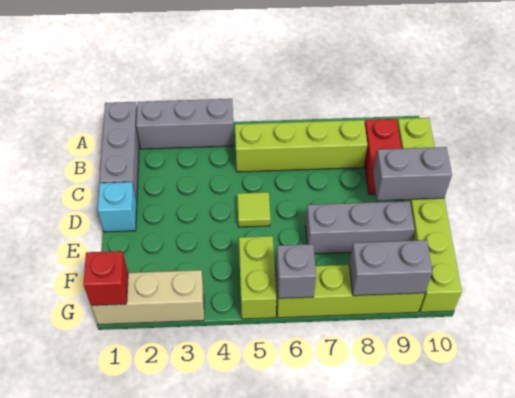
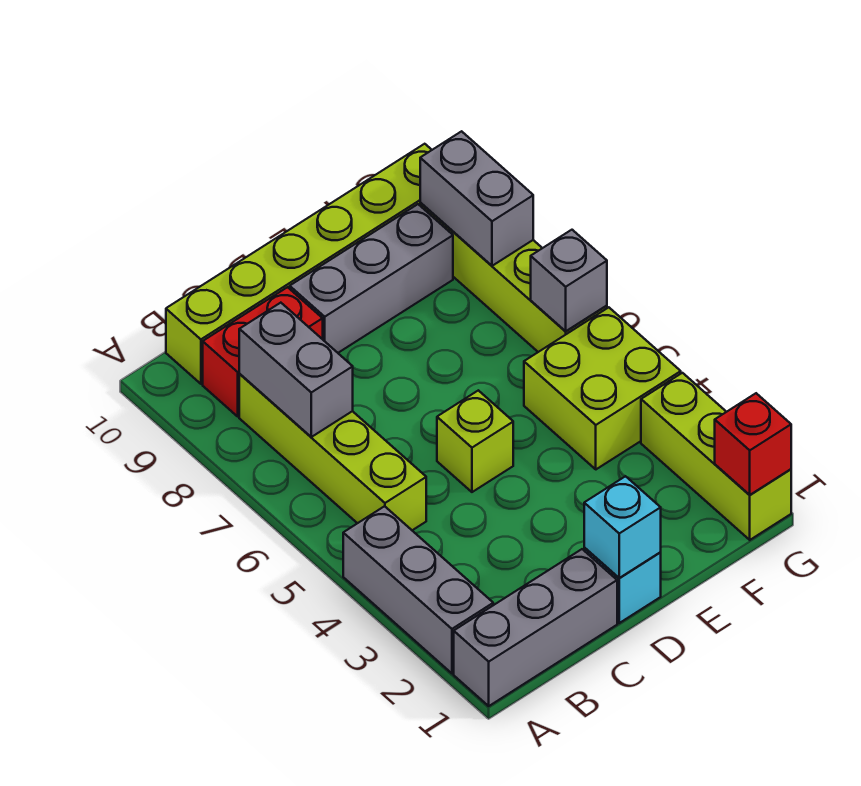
none -> cyan 1x1 brick [584,476,661,578]
lime 1x1 tile [237,192,271,227] -> lime 1x1 brick [437,390,513,492]
grey 1x2 brick [373,147,452,201] -> grey 1x2 brick moved to [239,303,353,437]
grey 1x3 brick [306,201,415,254] -> grey 1x3 brick turned to [290,204,453,353]
lime 1x2 brick [239,236,276,319] -> lime 2x2 brick [524,307,681,469]
tan 1x3 brick [91,270,204,325] -> lime 1x3 brick [641,373,791,540]

